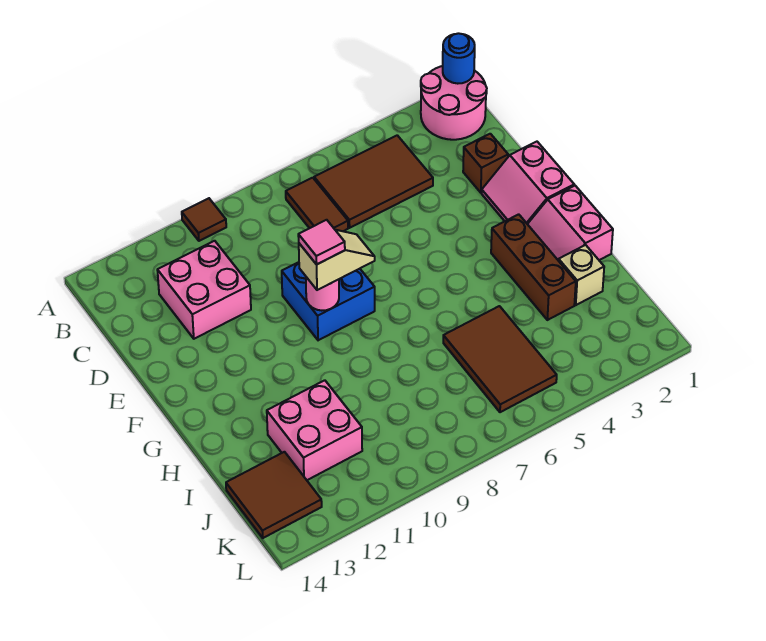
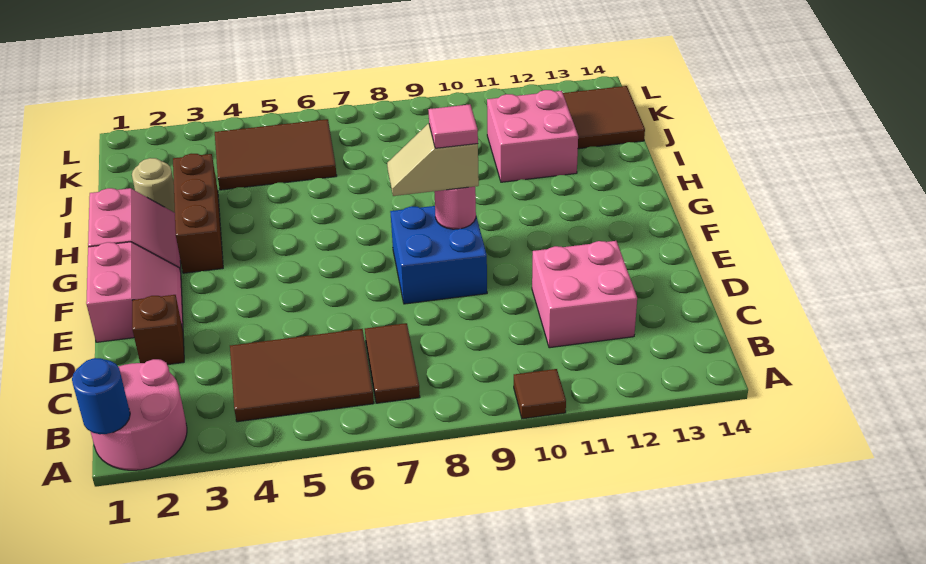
tan 1x1 brick [559,245,604,305] -> tan 1x1 round brick [132,158,175,213]
brown 2x3 tile [443,306,557,412] -> brown 2x3 tile turned to [215,119,337,190]

